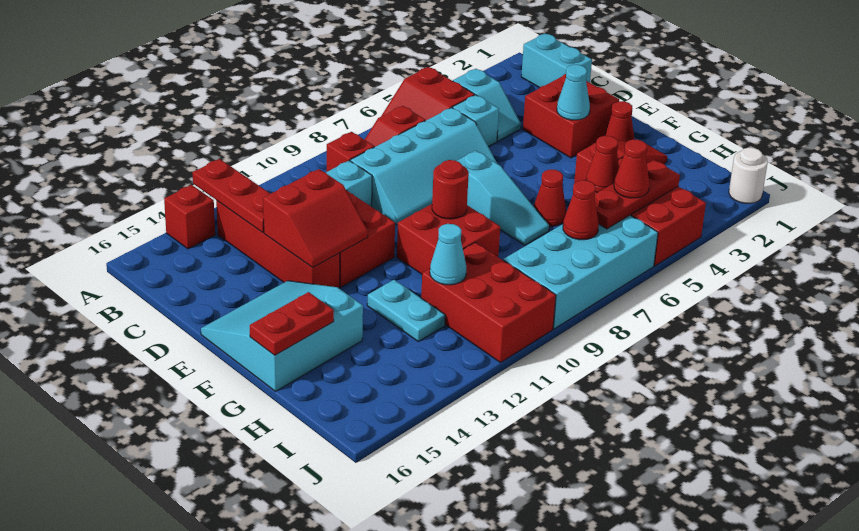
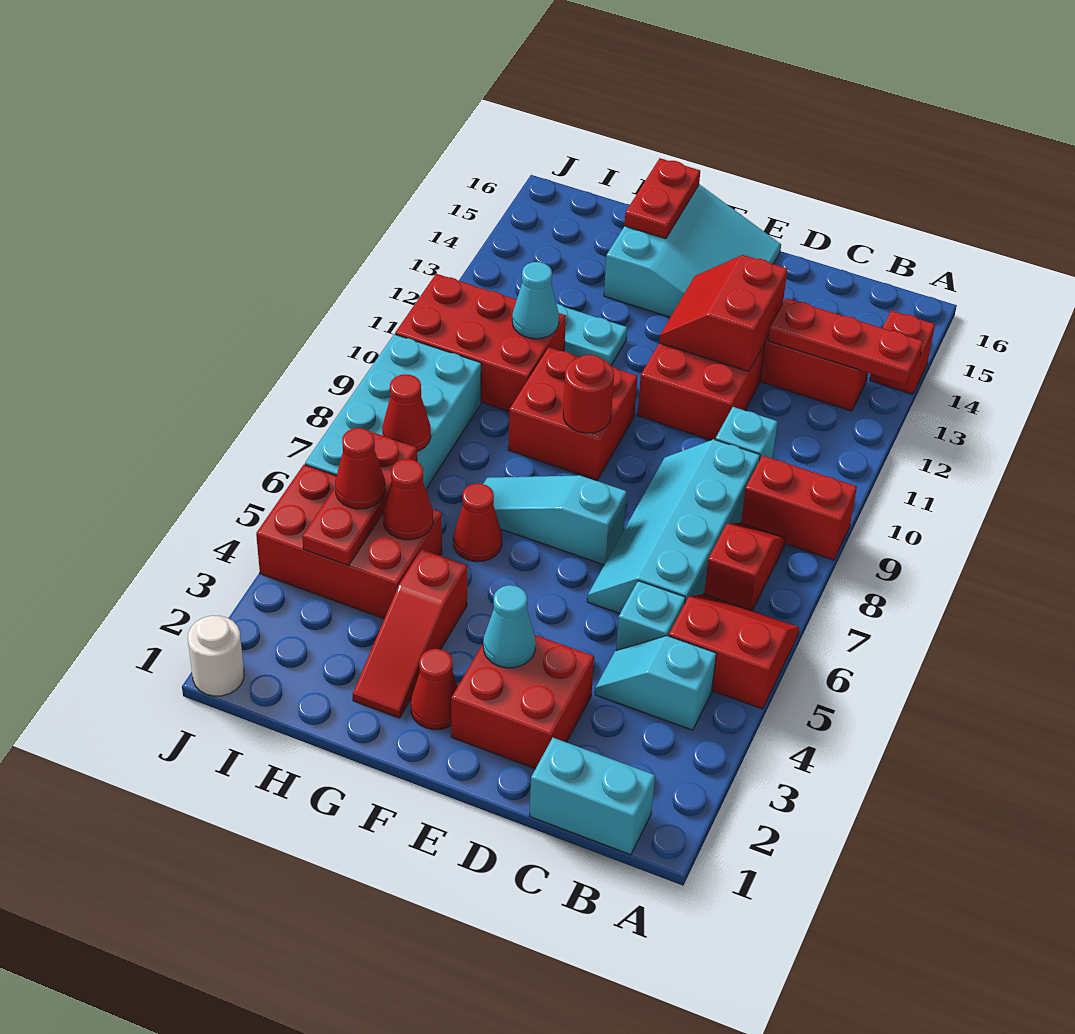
red 1x1 brick [327,132,374,172] -> red 1x2 brick [741,456,857,560]

